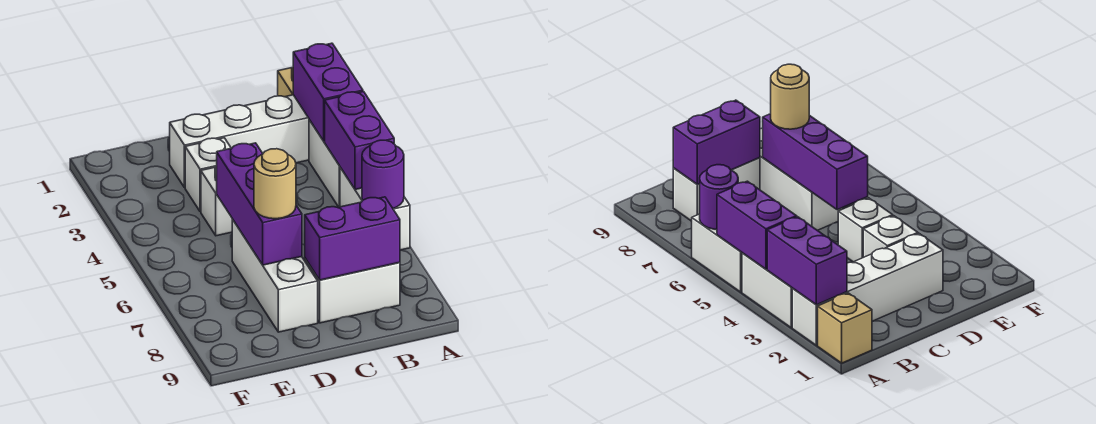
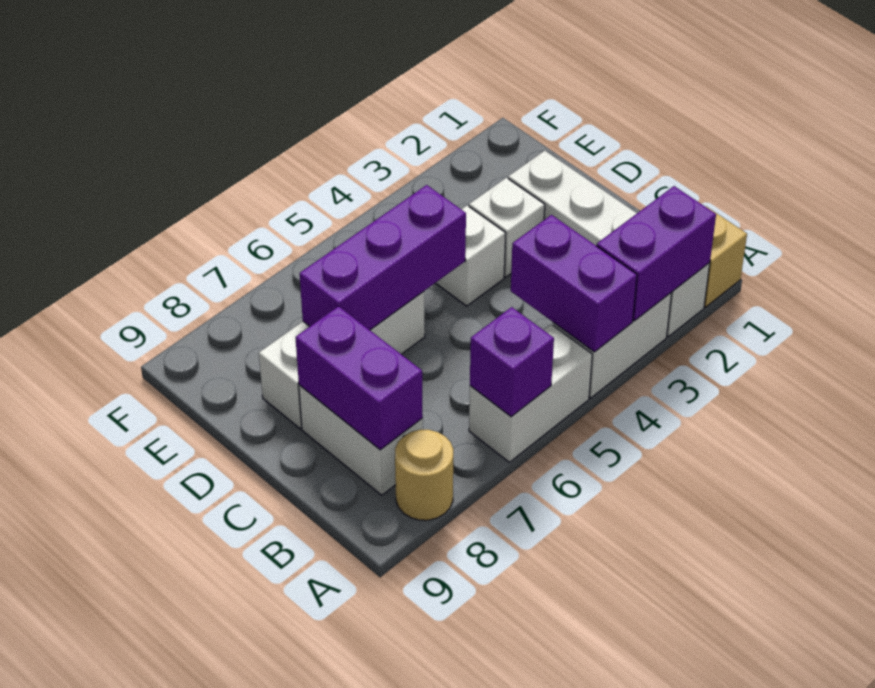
purple 1x2 brick [325,92,394,190] -> purple 1x2 brick turned to [511,215,637,352]
purple 1x1 round brick [362,140,404,208] -> purple 1x1 brick [470,307,554,417]
tan 1x1 round brick [254,149,296,219] -> tan 1x1 round brick moved to [395,430,453,520]

